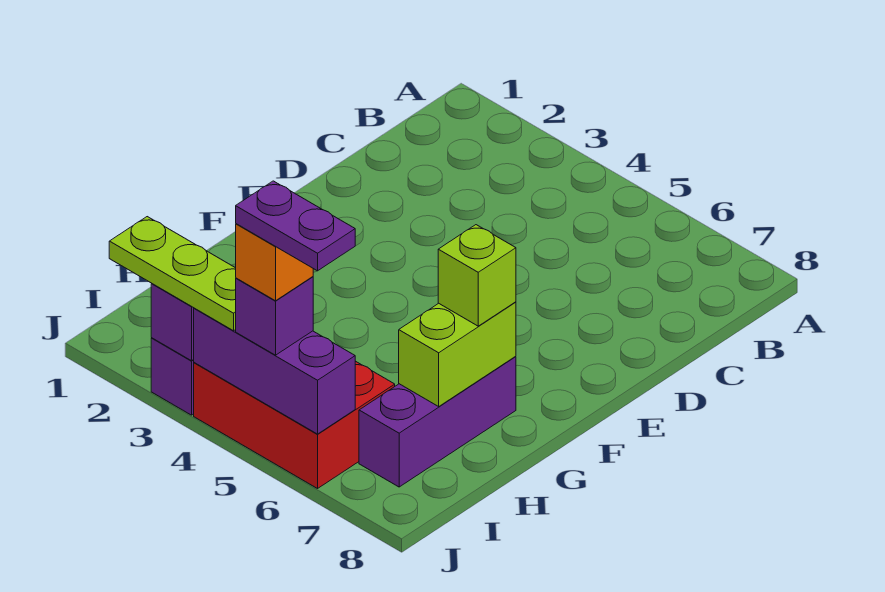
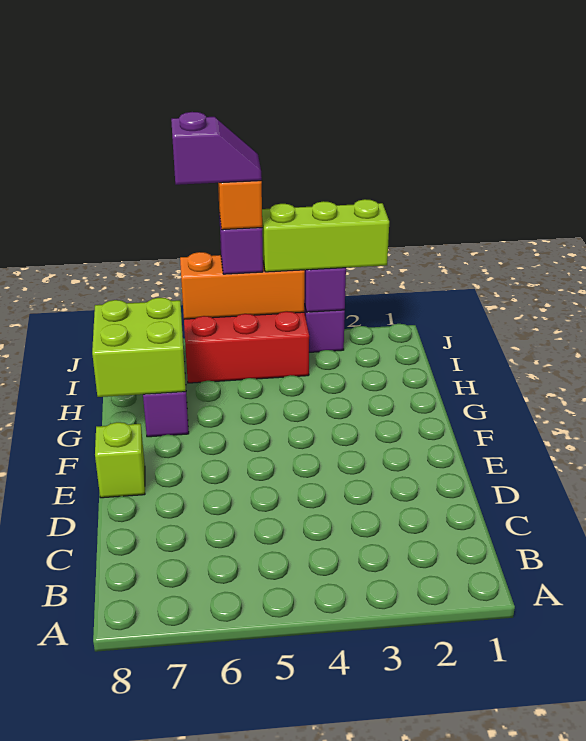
lime 1x2 brick [399,302,516,406] -> lime 2x2 brick [92,298,186,397]
lime 1x1 brick [438,225,516,326] -> lime 1x1 brick moved to [95,422,145,498]
lime 1x3 plate [109,217,236,331] -> lime 1x3 brick [262,199,389,272]
purple 1x3 brick [194,308,355,434] -> orange 1x3 brick [180,252,305,319]
purple 1x2 plate [236,181,355,271] -> purple 1x2 slope [171,112,262,185]

